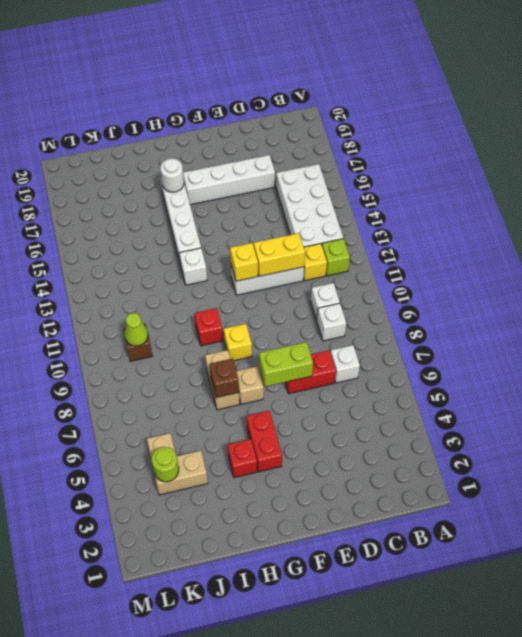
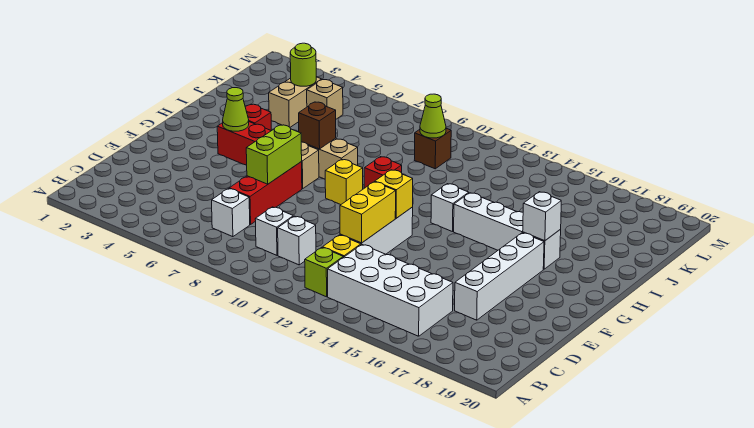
red 1x2 brick [285,350,336,394] -> red 1x3 brick [229,162,302,224]
none -> lime 1x1 cone [223,88,249,131]
white 1x1 round brick [160,158,184,192] -> white 1x1 brick [523,192,561,241]

